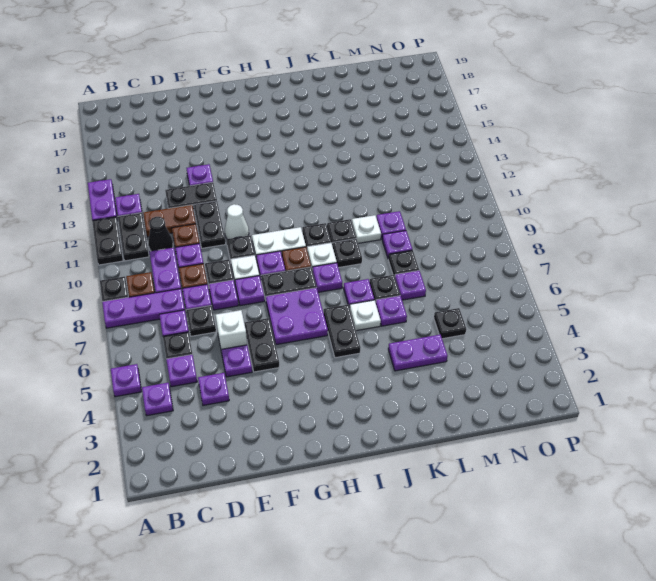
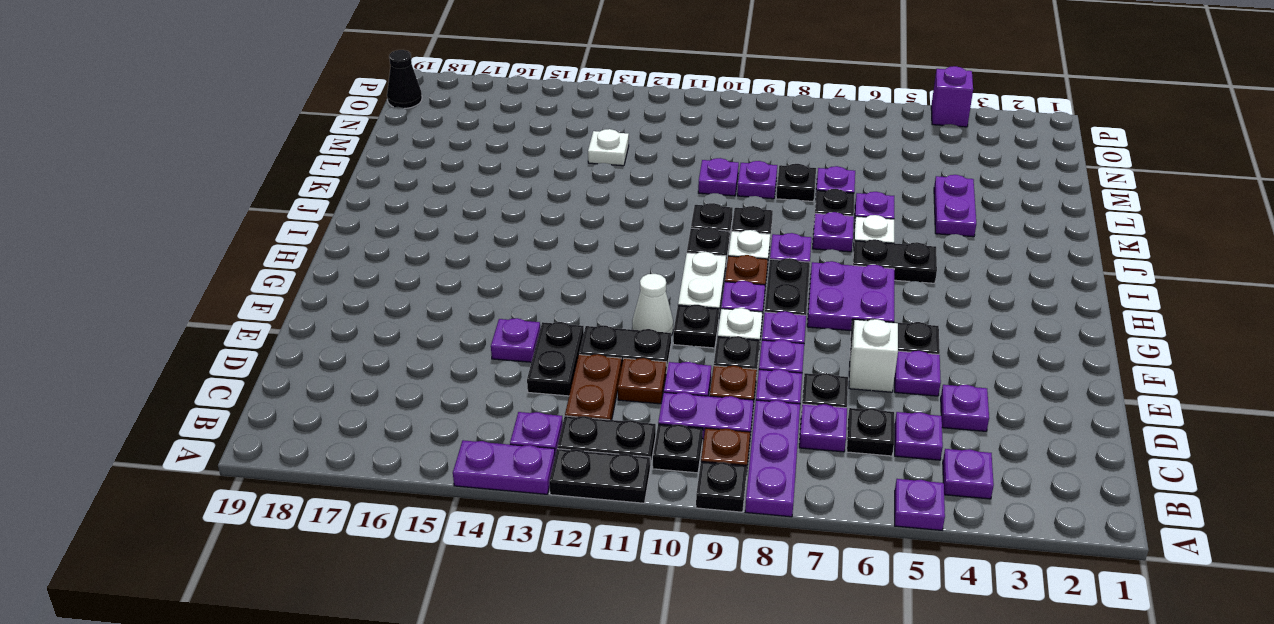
black 1x1 cone [148,217,173,251] -> black 1x1 cone moved to [387,50,422,108]
white 1x1 plate [352,215,381,243] -> white 1x1 plate moved to [588,129,629,166]
black 1x1 plate [434,308,466,339] -> black 1x1 plate moved to [653,424,703,473]
none -> purple 1x1 brick [931,66,973,127]

